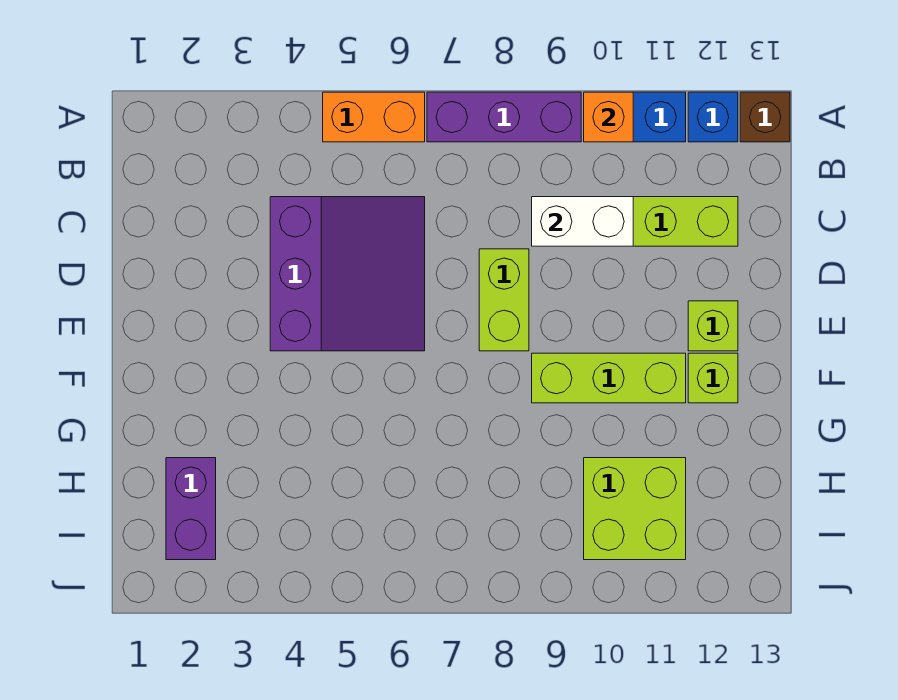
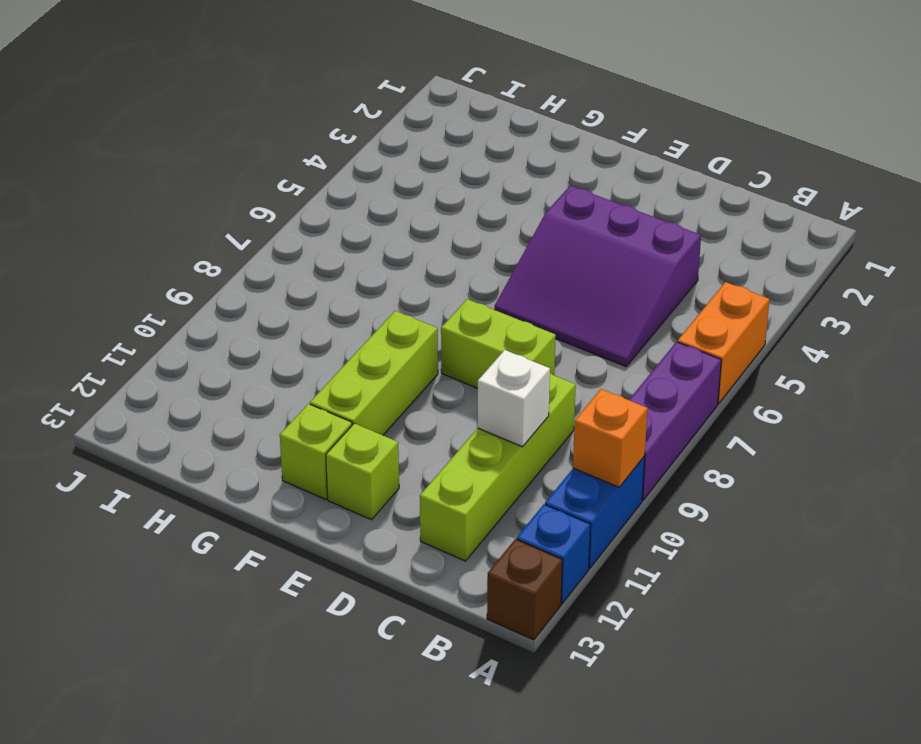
white 1x2 brick [532,197,633,246] -> white 1x1 brick [477,350,550,447]
purple 1x2 brick [166,458,216,560] -> none
lime 2x2 brick [584,458,686,560] -> none

